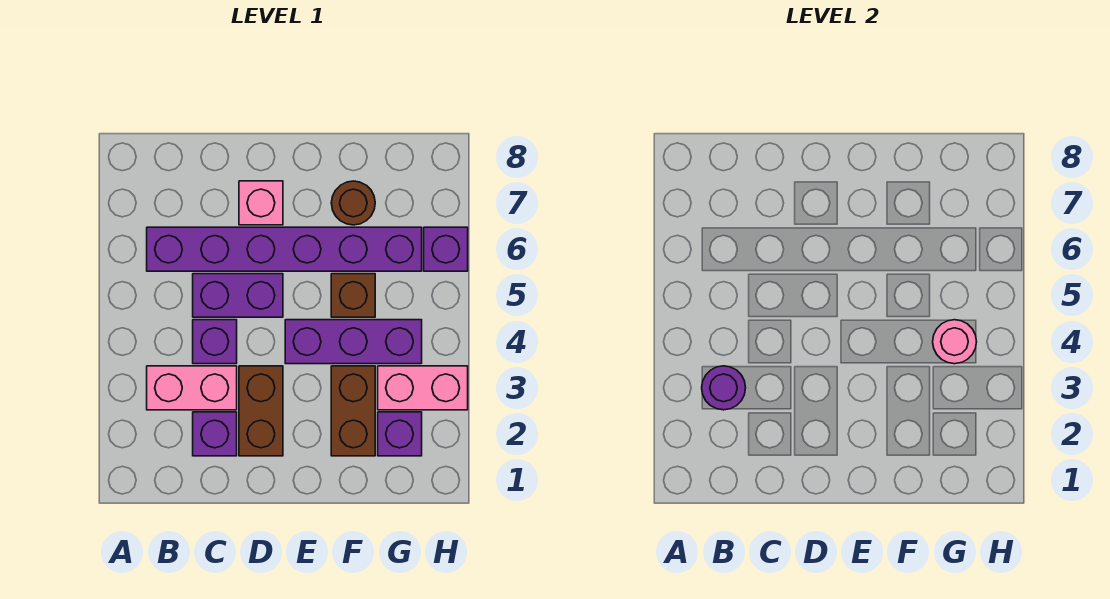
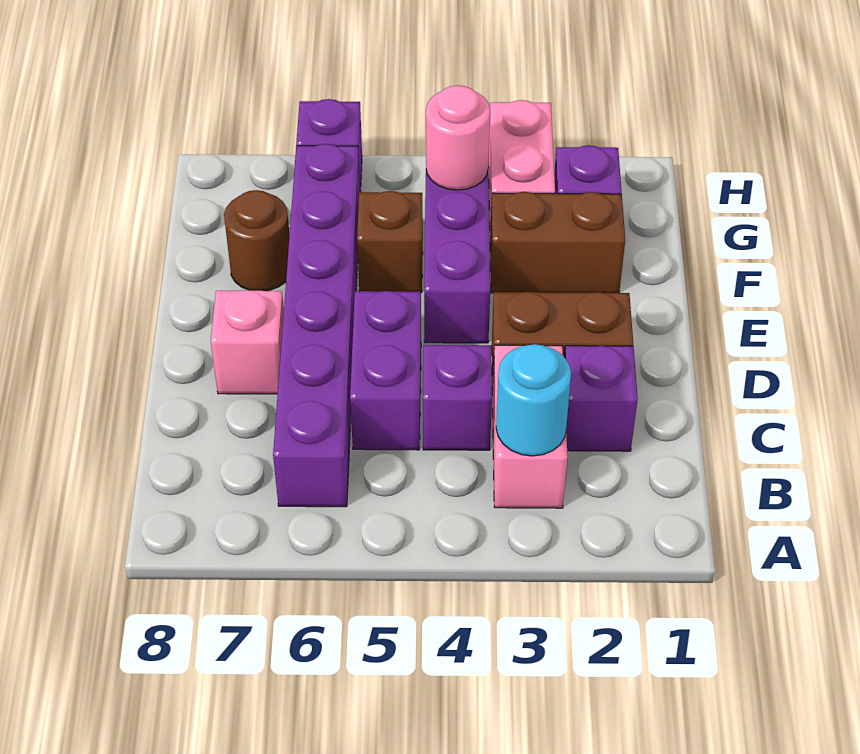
purple 1x1 round brick [702,366,746,410] -> cyan 1x1 round brick [496,344,571,456]

